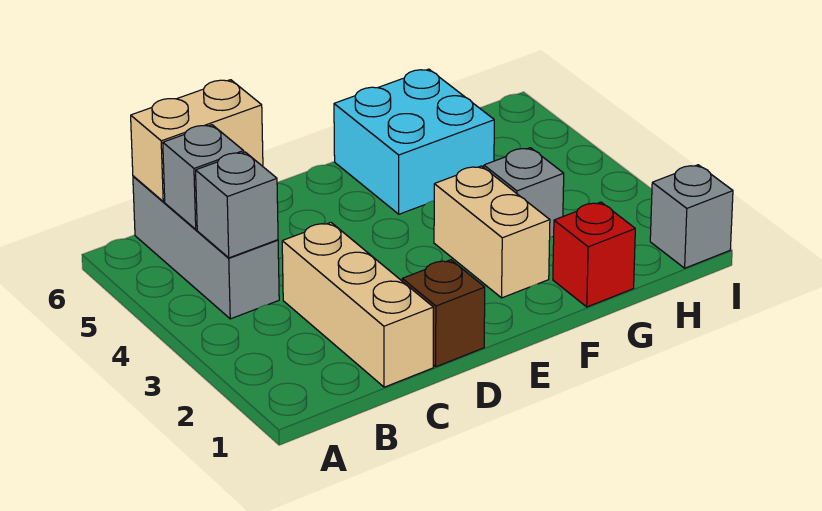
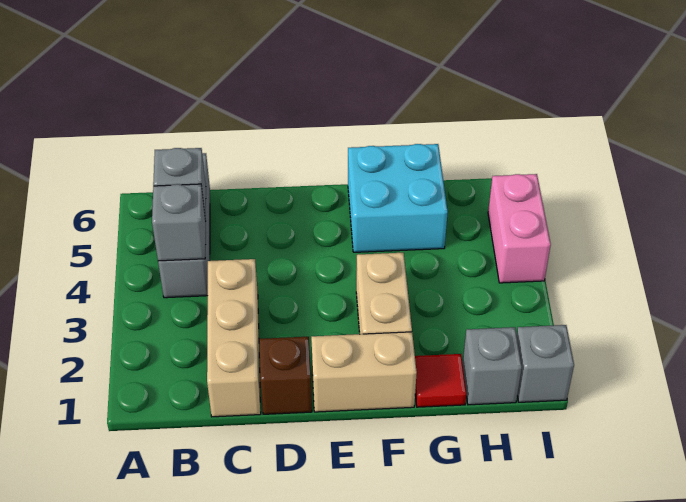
tan 1x2 brick [131,80,263,202] -> tan 1x2 brick moved to [311,332,417,412]
red 1x1 brick [553,202,635,307] -> red 1x1 tile [415,354,466,407]
grey 1x1 brick [484,148,564,237] -> grey 1x1 brick moved to [463,327,522,405]
none -> pink 1x2 brick [488,174,551,283]

